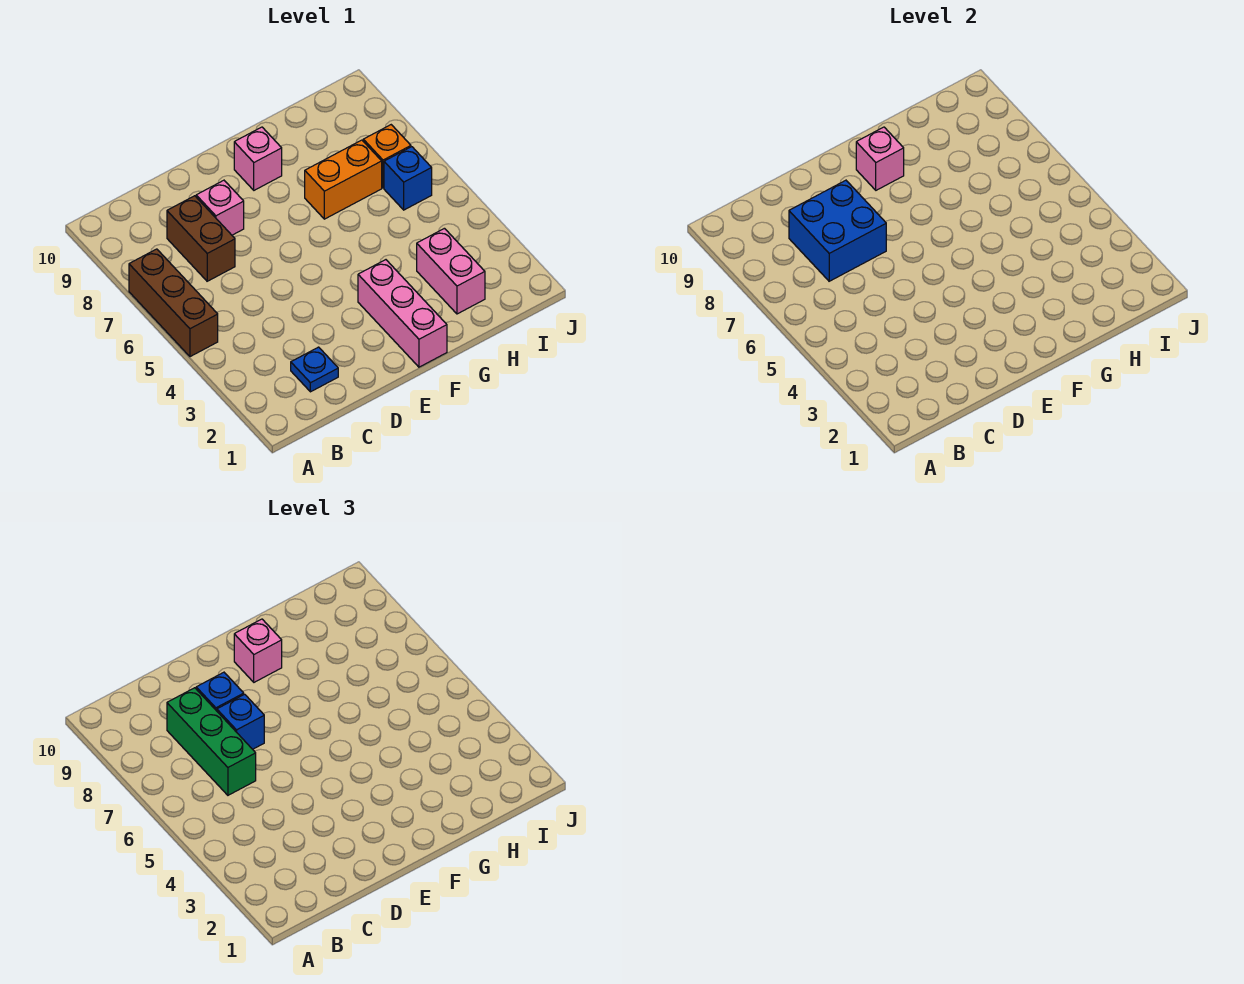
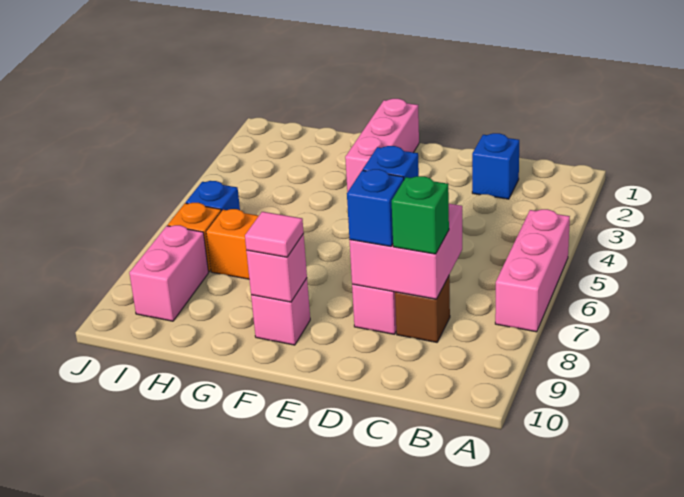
brown 1x3 brick [129,249,218,357] -> pink 1x3 brick [495,209,570,332]
blue 1x1 plate [291,347,338,392] -> blue 1x1 brick [472,133,519,199]
green 1x3 brick [167,688,256,795] -> green 1x1 brick [392,176,449,254]
brown 1x2 brick [167,196,235,281] -> brown 1x1 brick [395,276,450,342]
blue 2x2 brick [789,180,886,281] -> pink 2x2 brick [350,204,462,299]
pink 1x1 brick [234,619,282,682] -> pink 1x1 tile [245,212,304,257]
pink 1x2 brick [417,228,485,314] -> pink 1x2 brick moved to [129,225,208,321]

